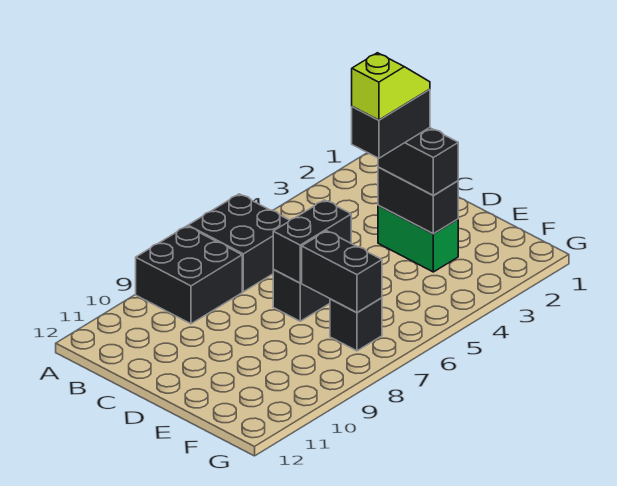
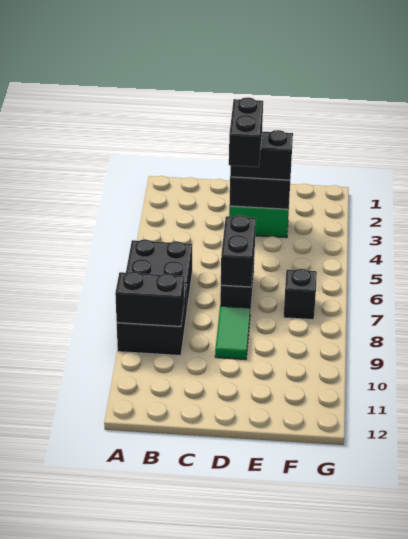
lime 1x2 slope [352,53,430,120] -> none
none -> green 1x2 tile [215,306,250,360]
black 1x2 brick [301,231,382,313] -> black 1x2 brick moved to [115,272,184,327]

